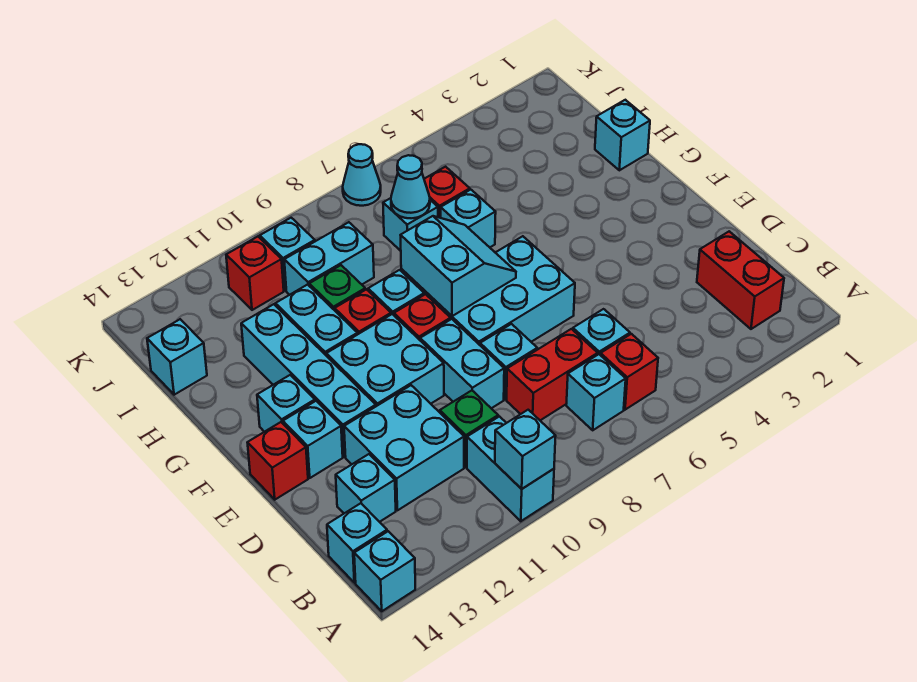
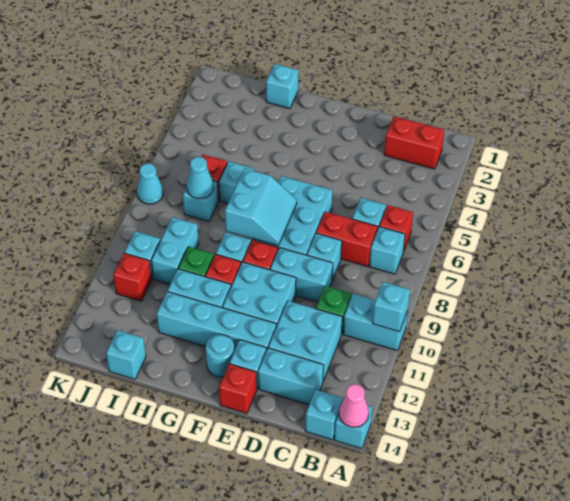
none -> pink 1x1 cone [339,384,369,427]
red 1x2 brick [507,329,598,420] -> red 1x2 brick turned to [316,212,378,267]
cyan 1x1 brick [336,454,396,522] -> cyan 1x2 brick [258,348,324,405]
cyan 2x2 slope [401,216,516,316] -> cyan 2x2 slope turned to [225,169,297,246]
cyan 1x1 brick [257,375,315,432] -> cyan 1x1 round brick [206,334,234,377]

